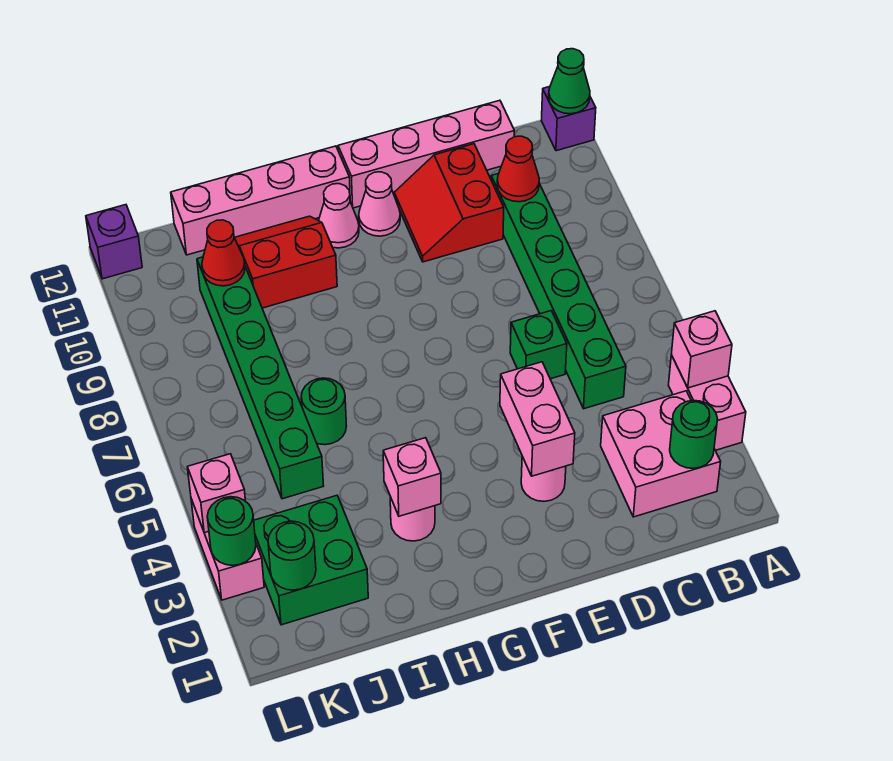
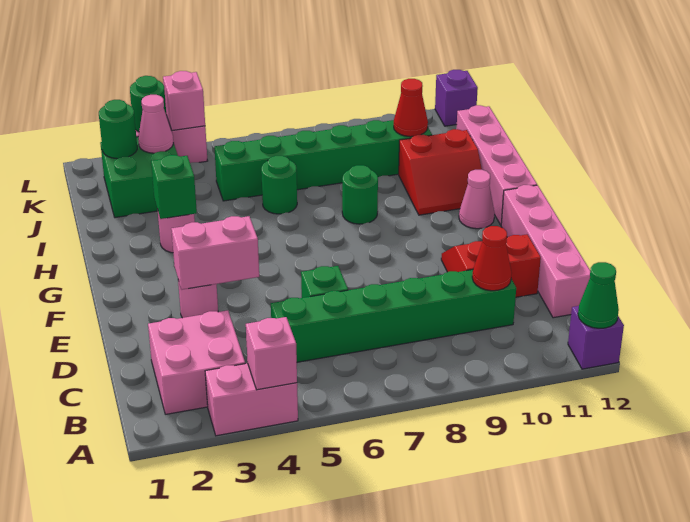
green 1x1 round brick [670,400,718,469] -> green 1x1 round brick moved to [342,165,378,224]
pink 1x1 cone [359,172,400,236] -> pink 1x1 cone moved to [138,95,173,153]
pink 1x1 brick [383,438,441,516] -> green 1x1 brick [151,155,197,219]
red 2x2 slope [235,216,337,308] -> red 2x2 slope turned to [399,129,482,215]

